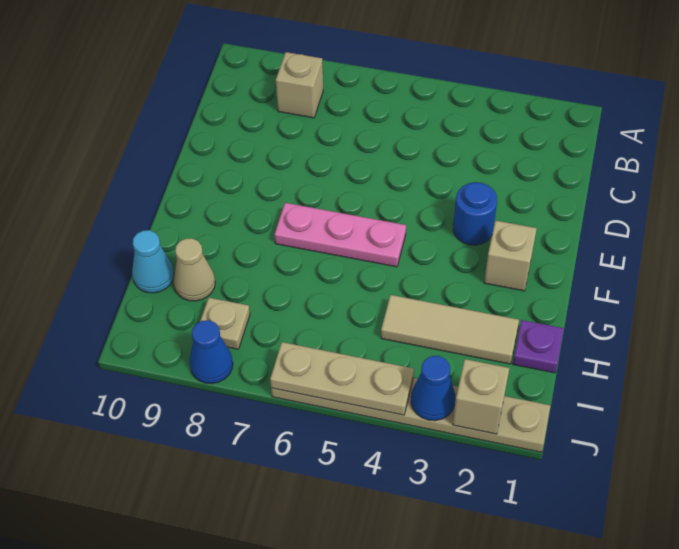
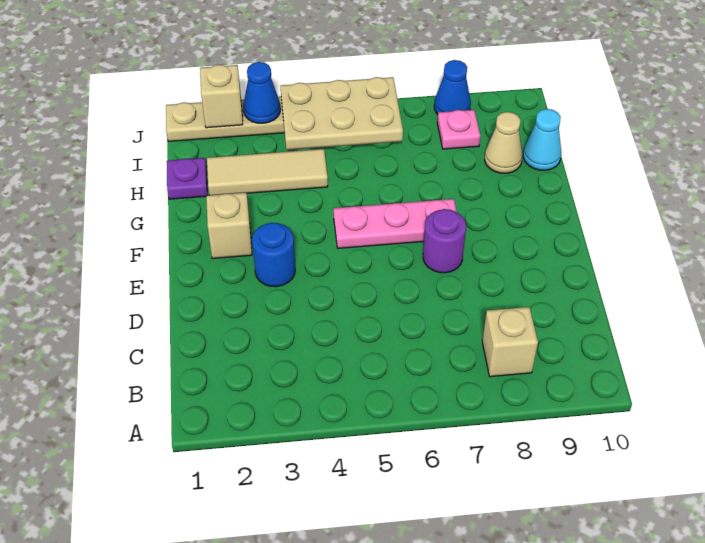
none -> purple 1x1 round brick [423,209,466,273]
tan 1x1 plate [200,298,250,349] -> pink 1x1 plate [437,110,480,149]
tan 1x3 plate [270,342,414,415] -> tan 2x3 plate [281,77,403,150]

